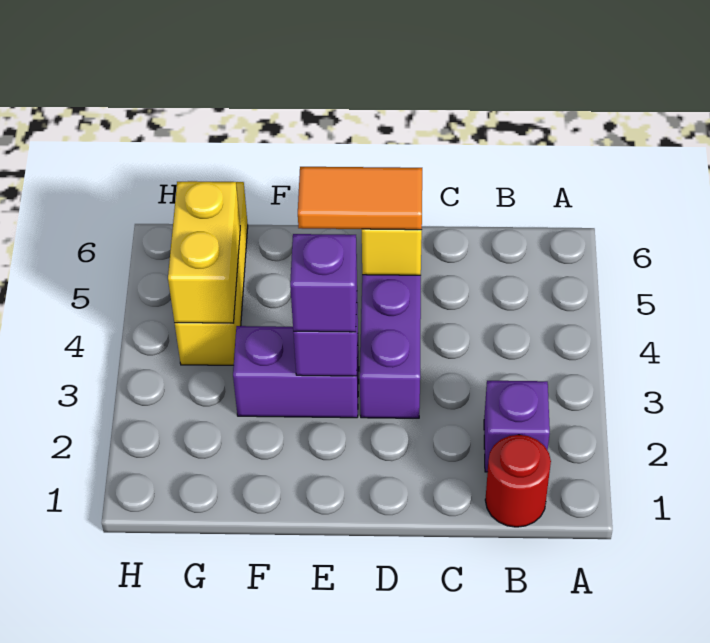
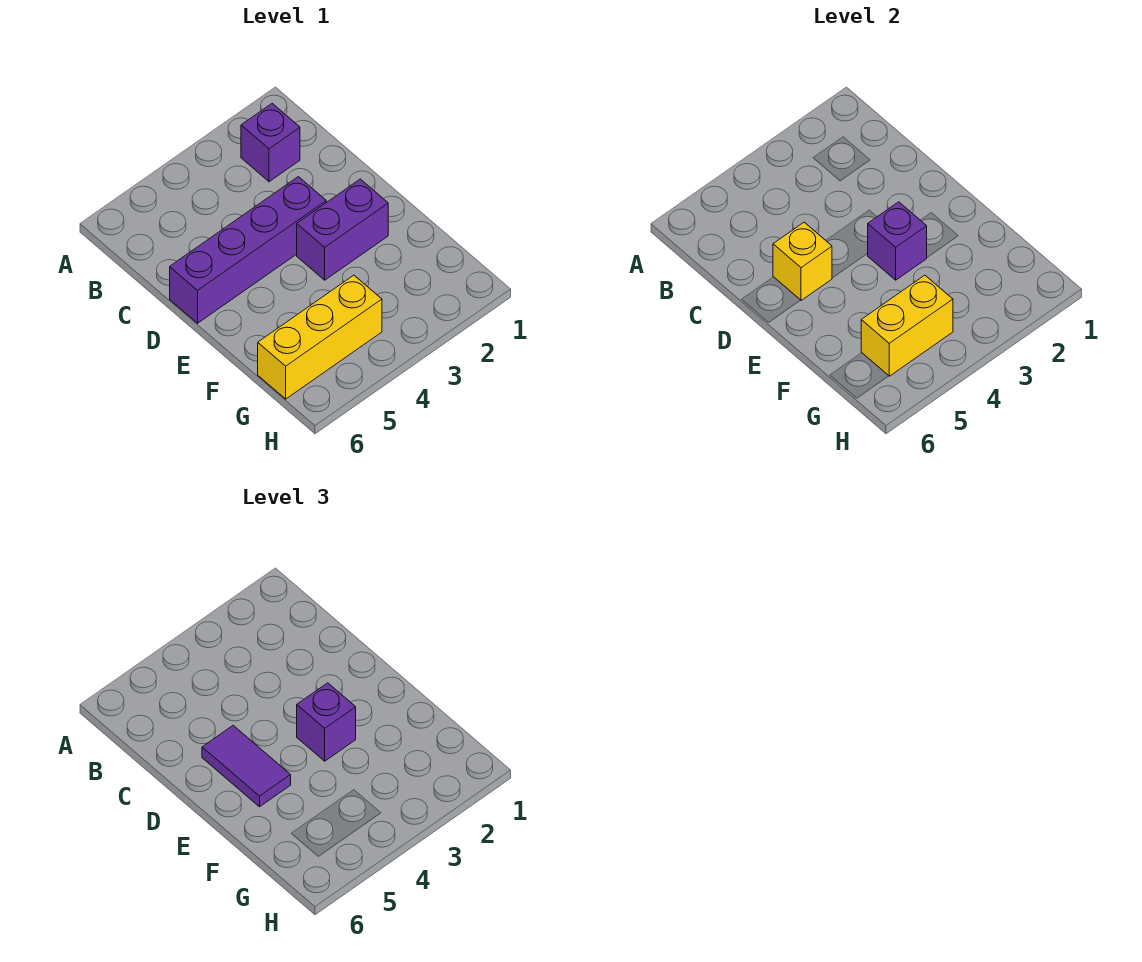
red 1x1 round brick [485,435,551,527] -> none
orange 1x2 tile [298,167,422,230] -> purple 1x2 tile [202,726,291,807]
purple 1x2 brick [233,326,359,418] -> purple 1x2 brick turned to [297,179,388,280]

